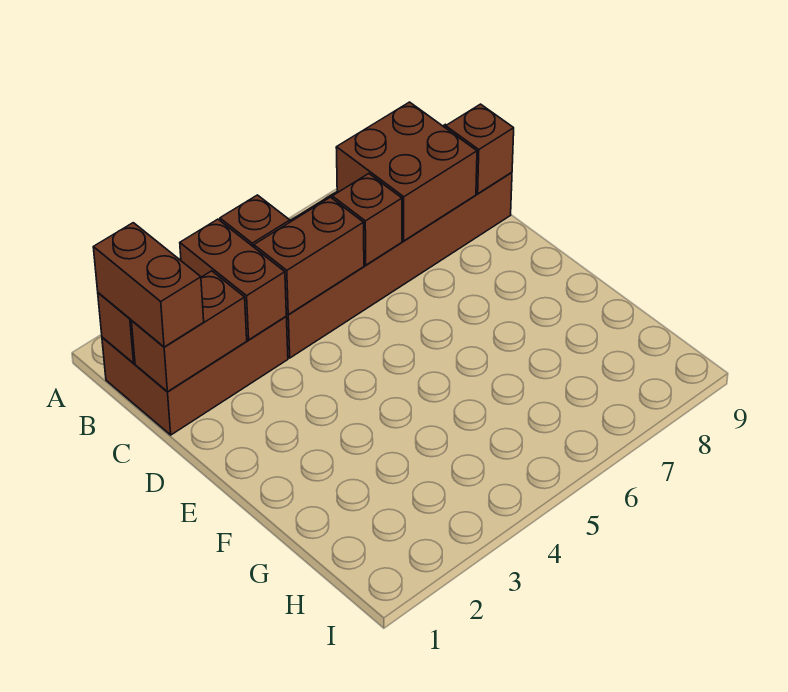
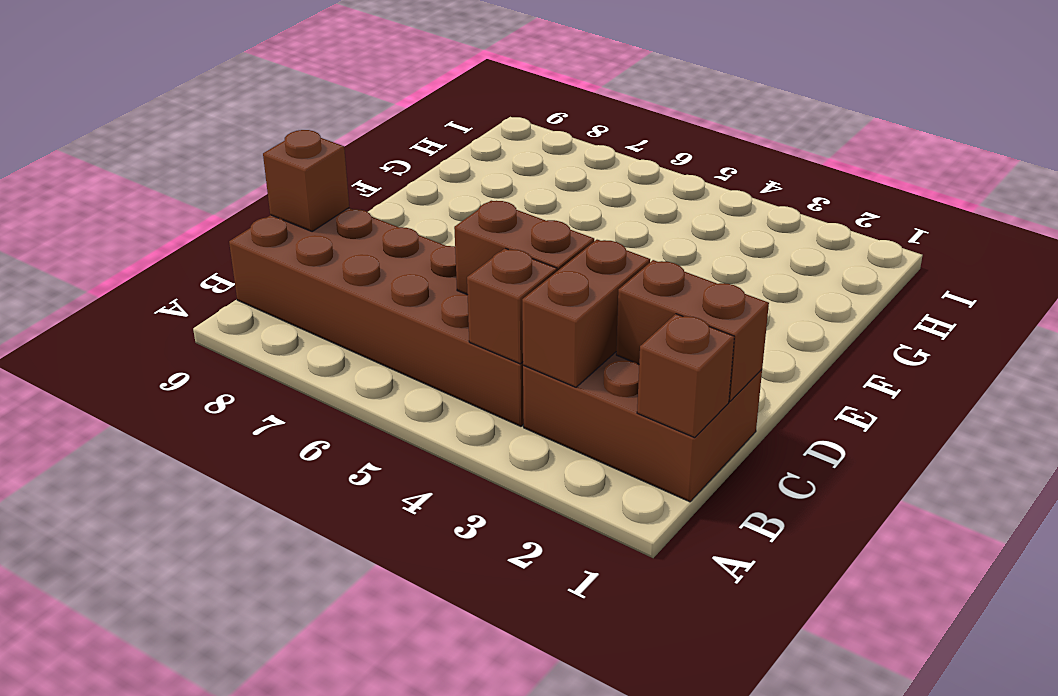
brown 1x2 brick [93,223,204,347] -> none
brown 2x2 brick [336,102,477,241] -> none
brown 1x1 brick [332,174,402,265] -> none

